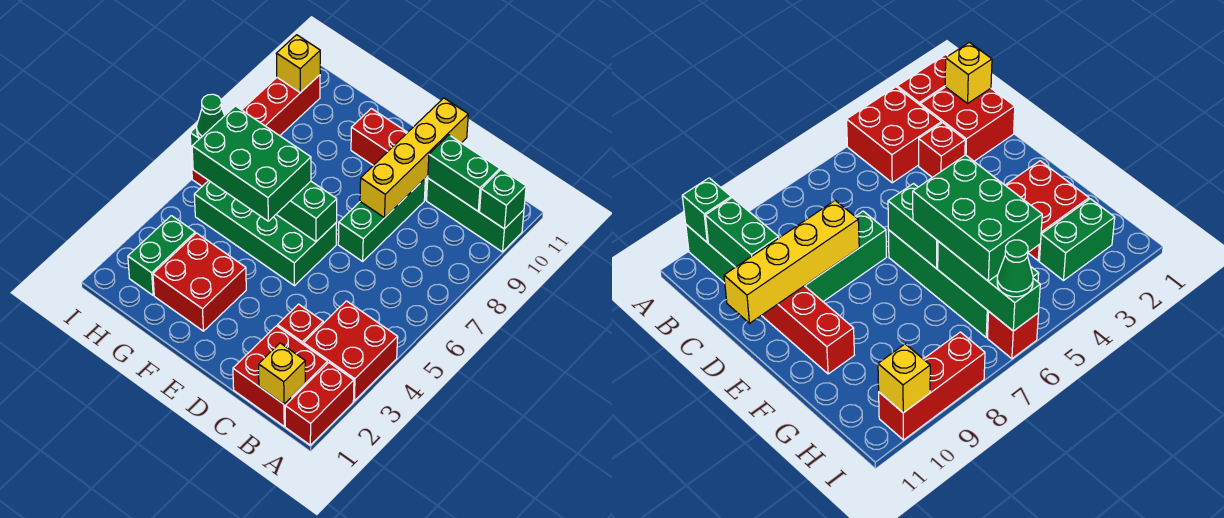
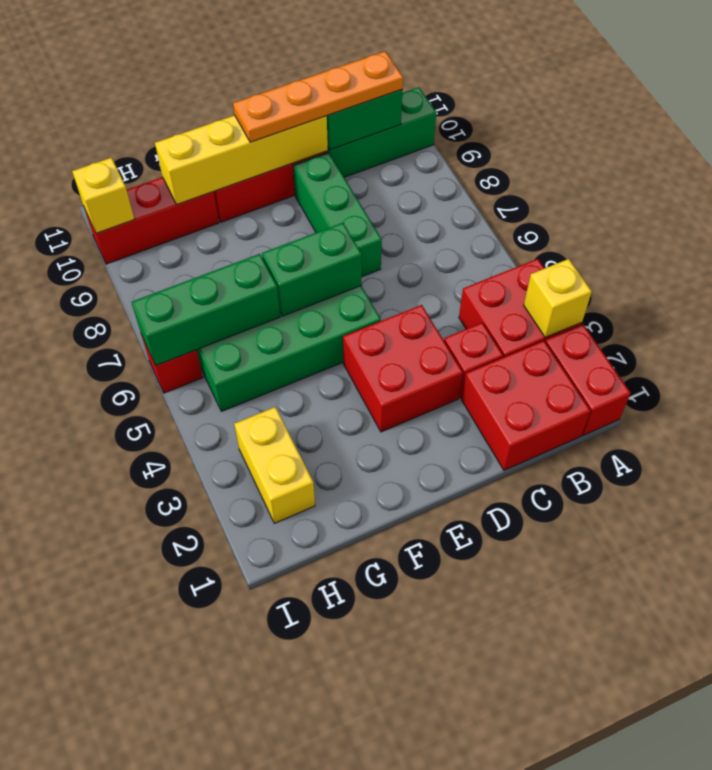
green 1x1 brick [480,169,526,229] -> none
yellow 1x1 brick [259,343,305,404] -> yellow 1x1 brick moved to [524,259,592,337]
none -> orange 1x4 plate [233,51,403,142]
yellow 1x4 brick [360,98,468,218] -> yellow 1x4 brick turned to [155,115,328,205]
red 2x2 brick [153,233,246,331] -> red 2x2 brick moved to [343,305,463,432]
green 2x3 brick [192,106,311,221] -> none
green 1x2 brick [128,216,195,295] -> yellow 1x2 brick [234,407,315,523]
green 1x1 cone [197,94,225,138] -> none
red 1x3 brick [242,75,320,136] -> red 1x3 brick turned to [84,177,219,264]

